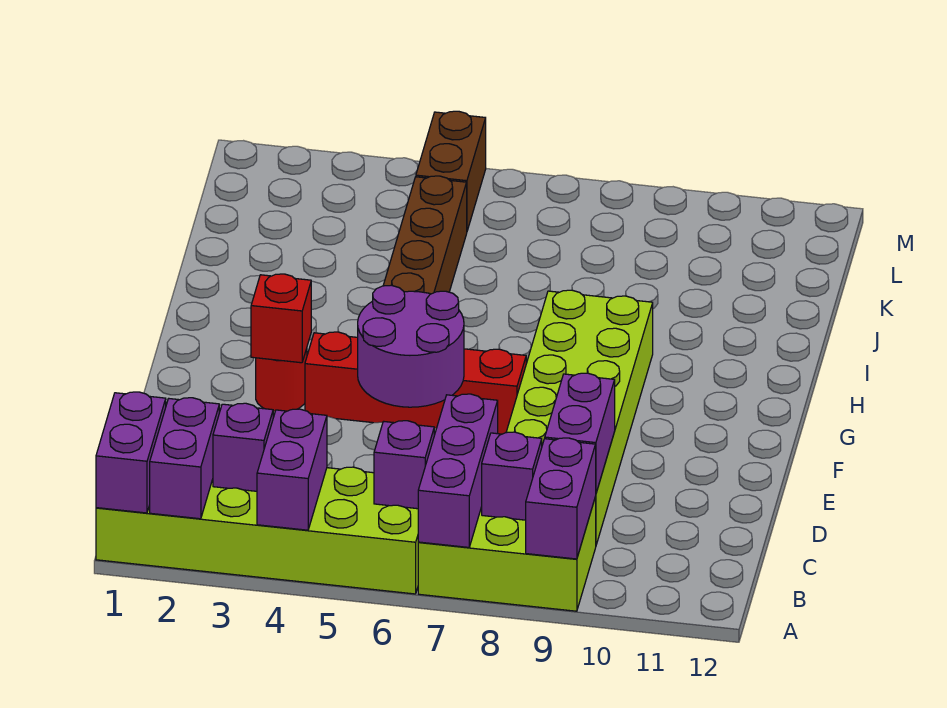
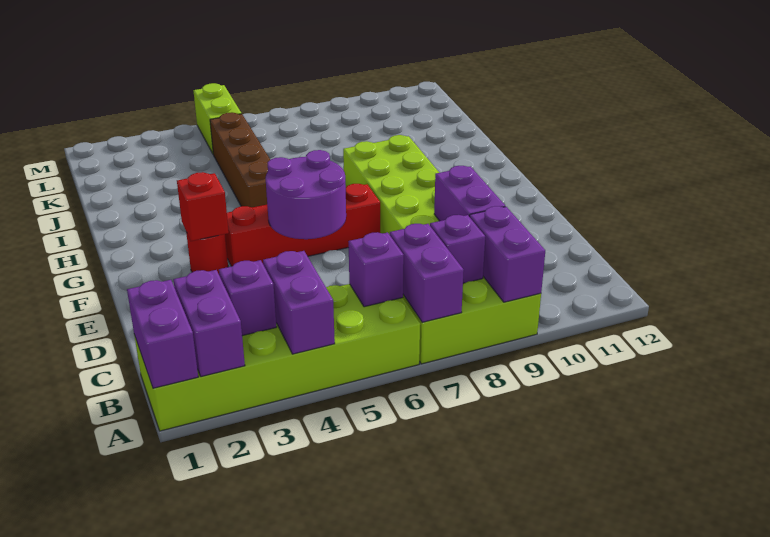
purple 1x3 brick [418,394,498,547] -> purple 1x2 brick [390,224,464,322]
brown 1x2 brick [416,111,486,231] -> lime 1x2 brick [193,83,242,154]

